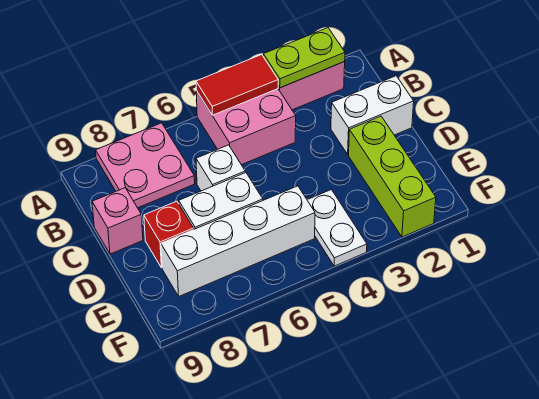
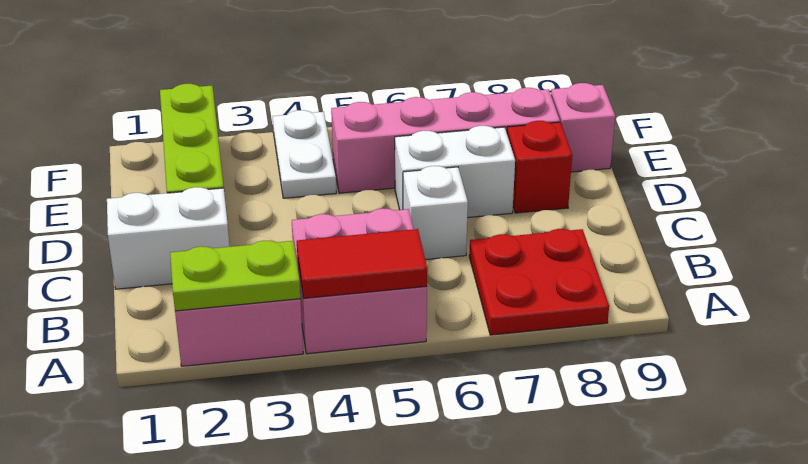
pink 2x2 plate [96,123,195,208] -> red 2x2 plate [469,229,609,335]
pink 1x1 brick [92,188,143,254] -> pink 1x1 brick moved to [551,83,615,172]
white 1x4 brick [161,186,315,296] -> pink 1x4 brick [331,88,560,193]

